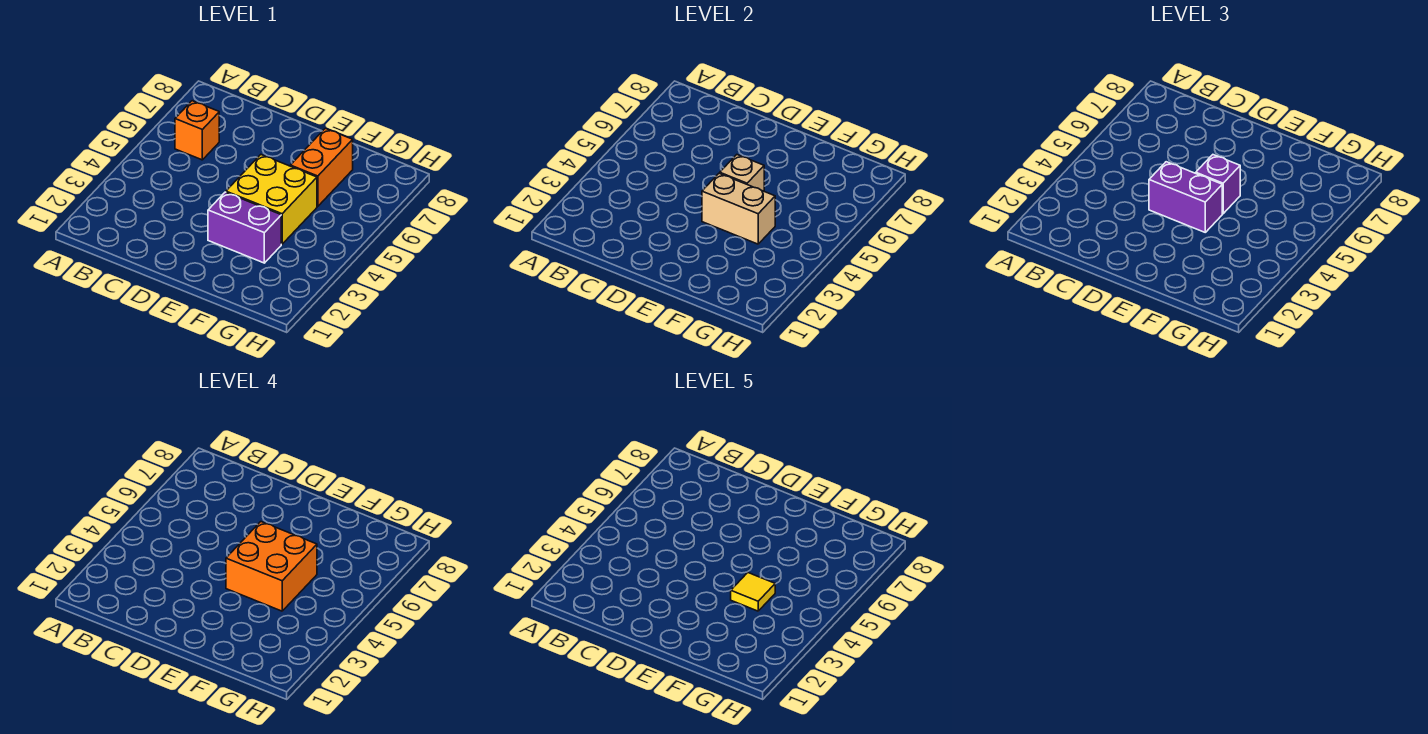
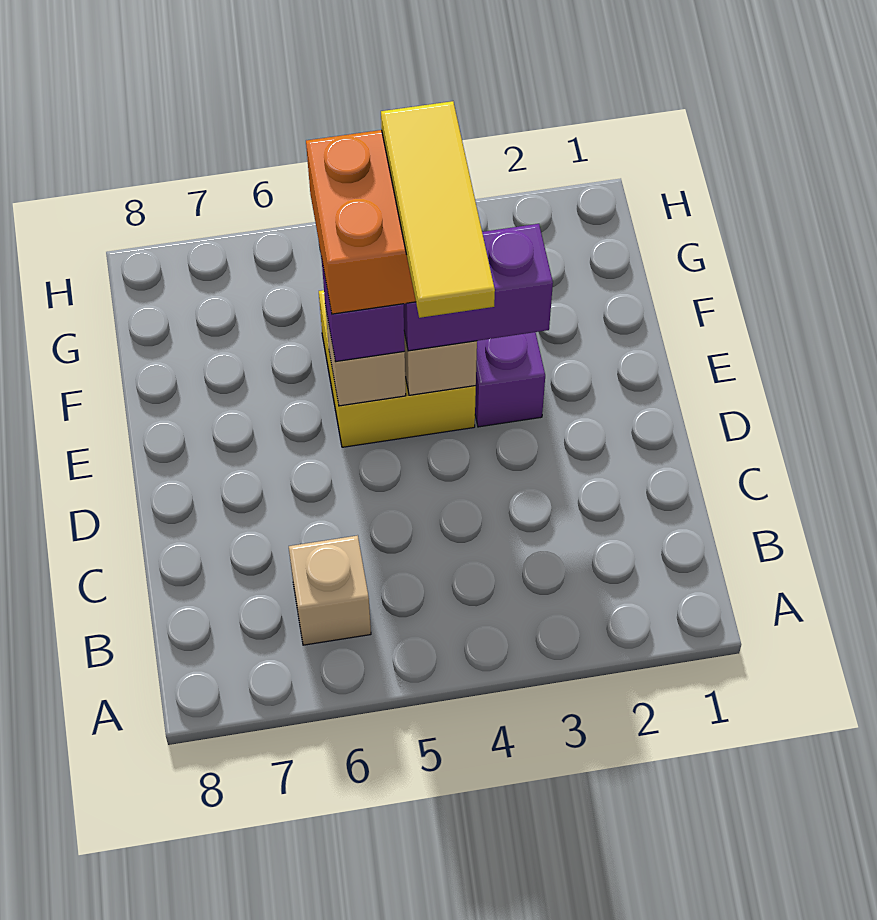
orange 1x1 brick [175,101,219,160] -> tan 1x1 brick [289,535,371,645]
purple 1x2 brick [1149,162,1222,232] -> purple 1x2 brick turned to [404,224,553,351]
yellow 1x1 tile [731,573,775,611] -> yellow 1x3 tile [381,101,495,318]
orange 1x2 brick [290,128,353,207] -> none

